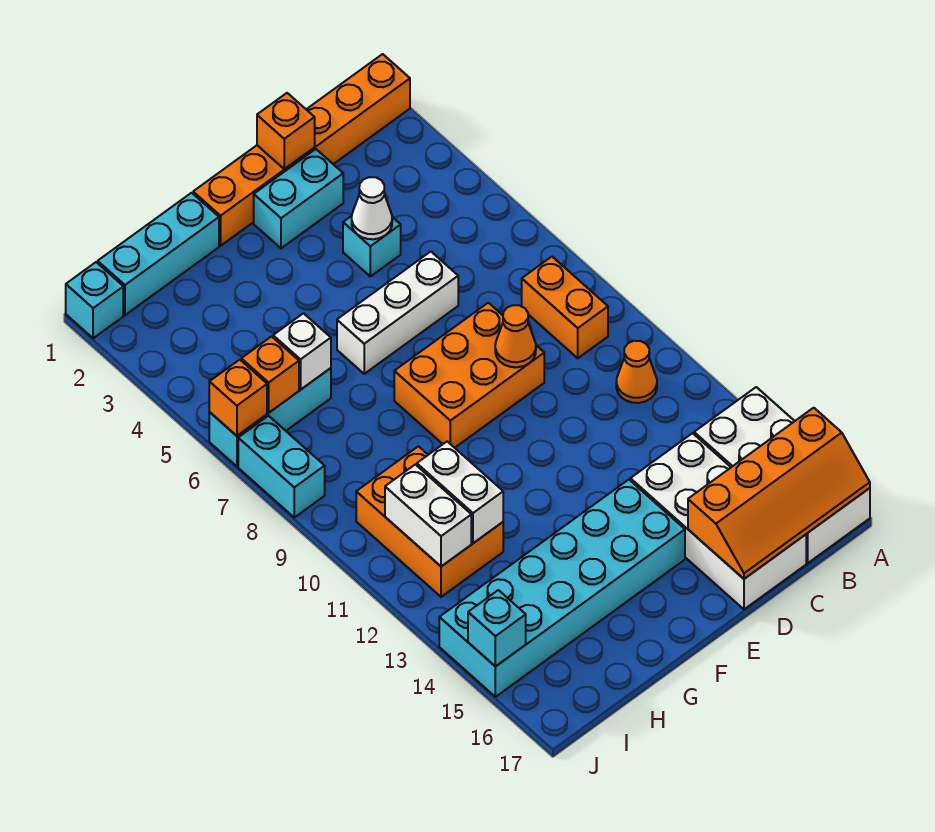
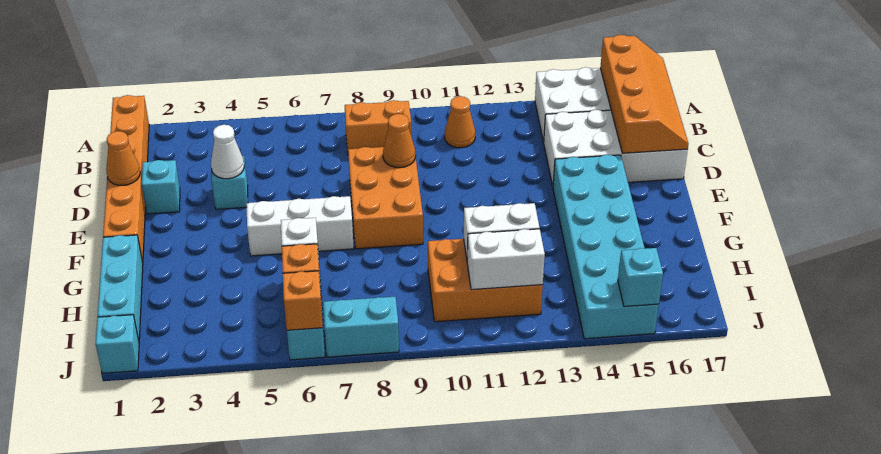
orange 1x1 brick [257,93,315,169] -> orange 1x1 cone [106,131,140,185]
cyan 1x2 brick [254,149,343,248] -> cyan 1x1 brick [142,160,180,214]
white 1x3 brick [337,252,458,374] -> white 1x3 brick turned to [247,196,354,256]

